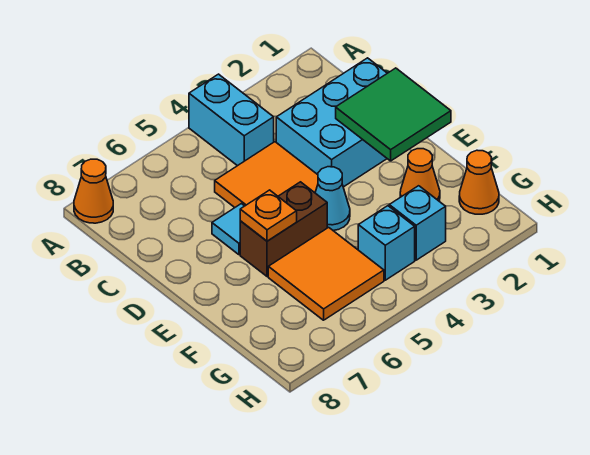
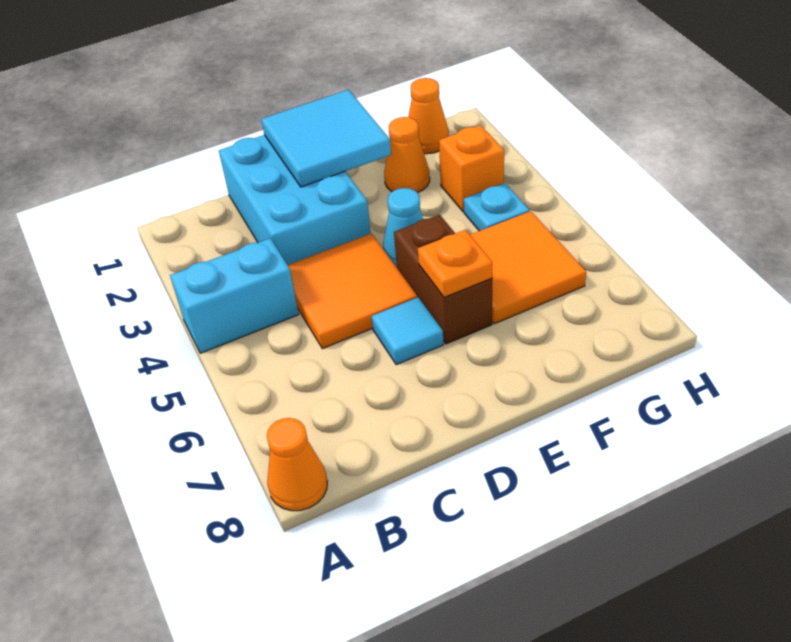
green 2x2 tile [336,68,451,161] -> cyan 2x2 tile [261,90,391,187]
cyan 1x1 brick [389,186,446,260] -> orange 1x1 brick [439,125,504,212]
cyan 1x1 brick [358,206,415,280] -> cyan 1x1 plate [464,183,530,231]

